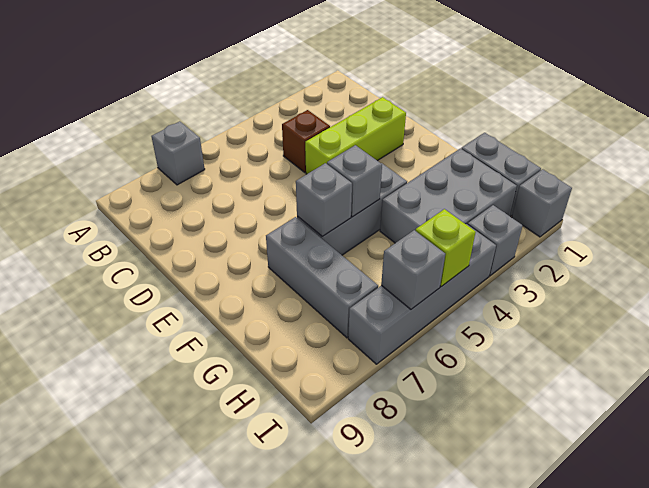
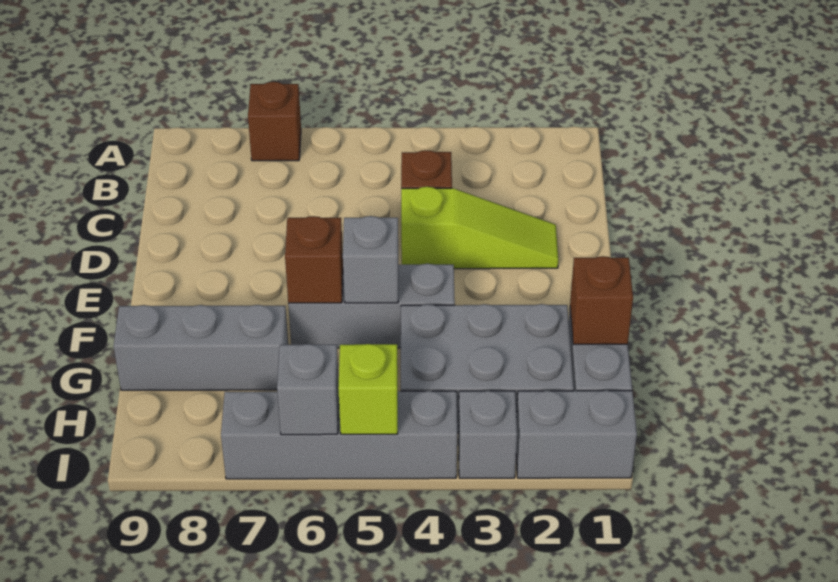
grey 1x1 brick [151,121,205,185] -> brown 1x1 brick [248,82,301,161]
lime 1x3 brick [305,97,406,174] -> lime 1x3 slope [401,187,558,269]
grey 1x1 brick [296,163,352,236] -> brown 1x1 brick [285,216,343,303]
grey 1x3 brick [266,217,378,338] -> grey 1x3 brick turned to [114,305,288,390]
none -> brown 1x1 brick [570,256,633,344]
grey 1x1 brick [512,169,572,237] -> grey 1x2 brick [516,391,637,478]

